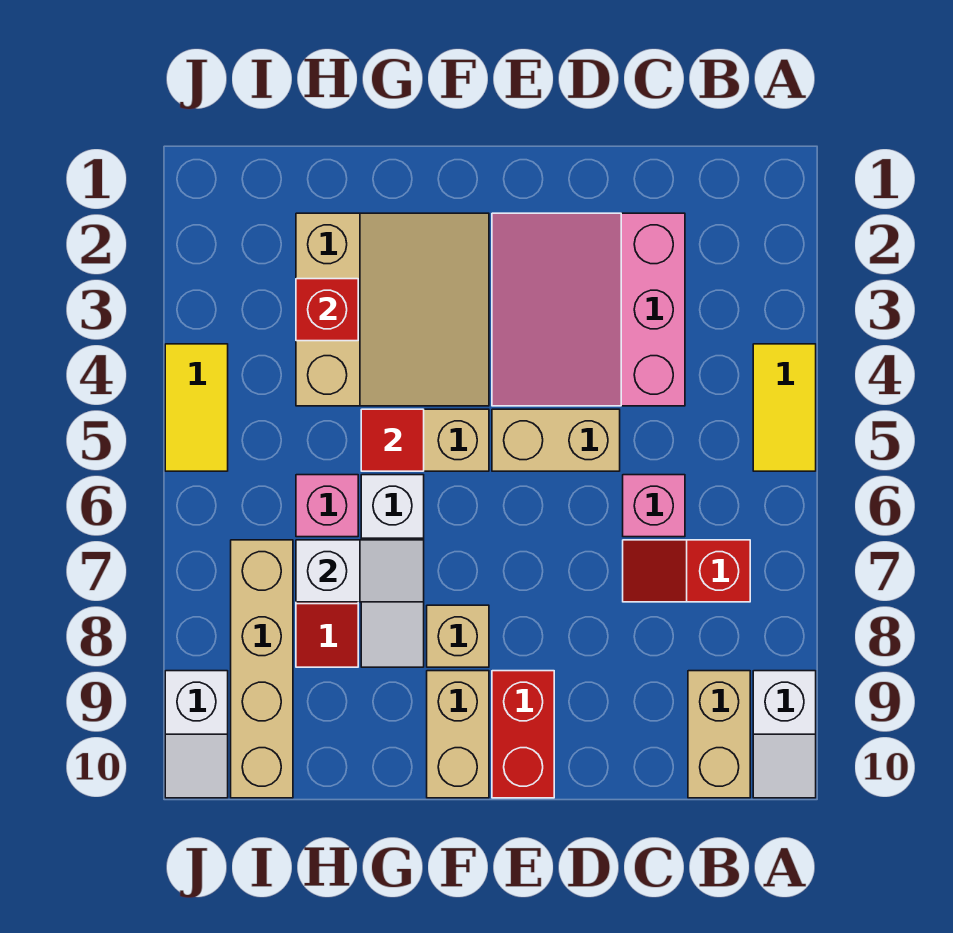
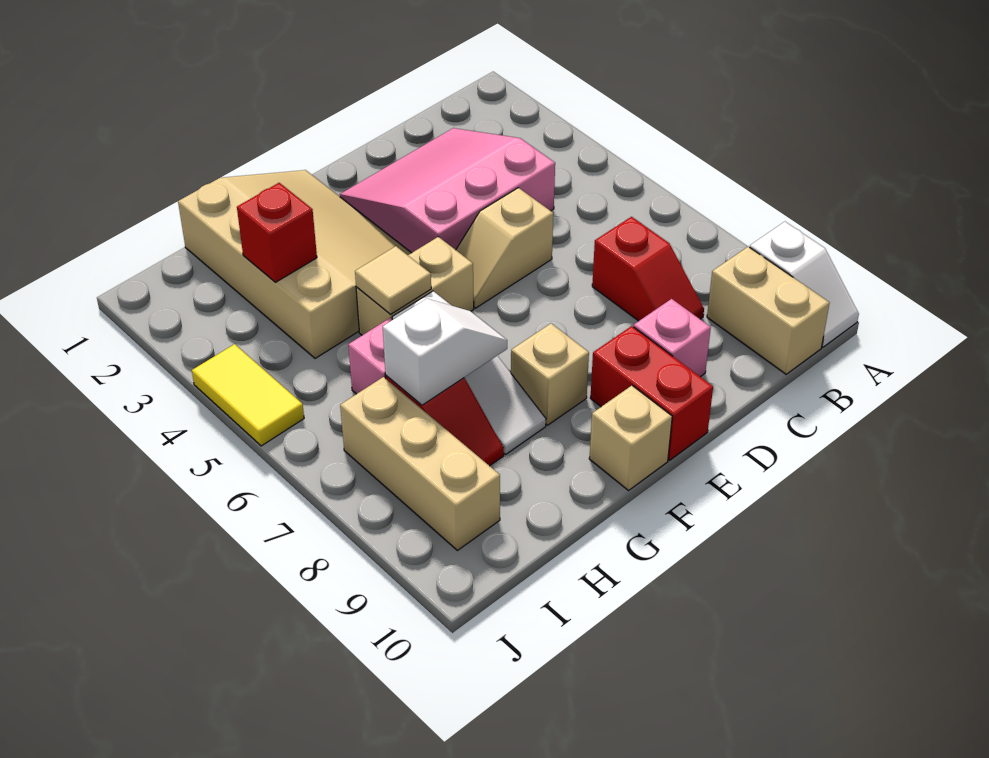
yellow 1x2 tile [753,344,816,471] -> none
red 1x2 slope [623,540,750,602] -> red 1x2 slope turned to [592,217,704,321]
pink 3x3 slope [492,213,685,406] -> pink 3x3 slope turned to [340,128,555,253]
pink 1x1 brick [623,475,685,537] -> pink 1x1 brick moved to [634,299,711,377]
tan 1x2 brick [492,409,620,471] -> tan 1x2 slope [456,188,553,308]
tan 3x3 slope [296,213,489,406] -> tan 3x4 slope [178,170,411,359]
tan 1x2 brick [427,671,489,798] -> tan 1x1 brick [589,386,672,490]
red 1x1 tile [361,409,424,471] -> tan 1x1 tile [355,246,431,314]
tan 1x4 brick [231,540,293,798] -> tan 1x3 brick [340,377,500,550]
white 1x2 slope [165,671,228,798] -> none

